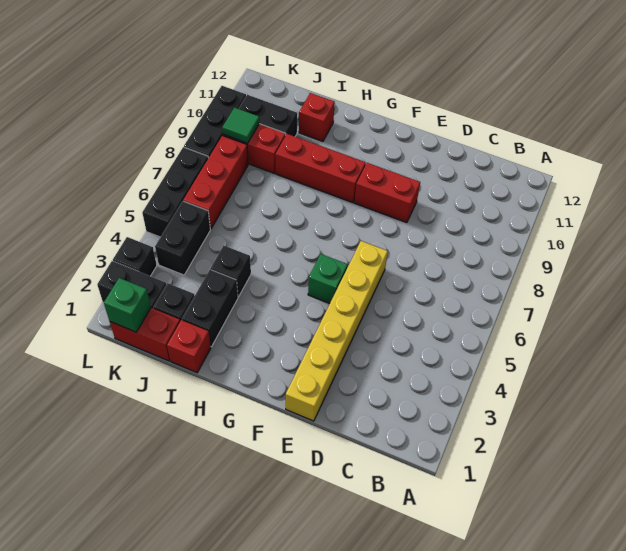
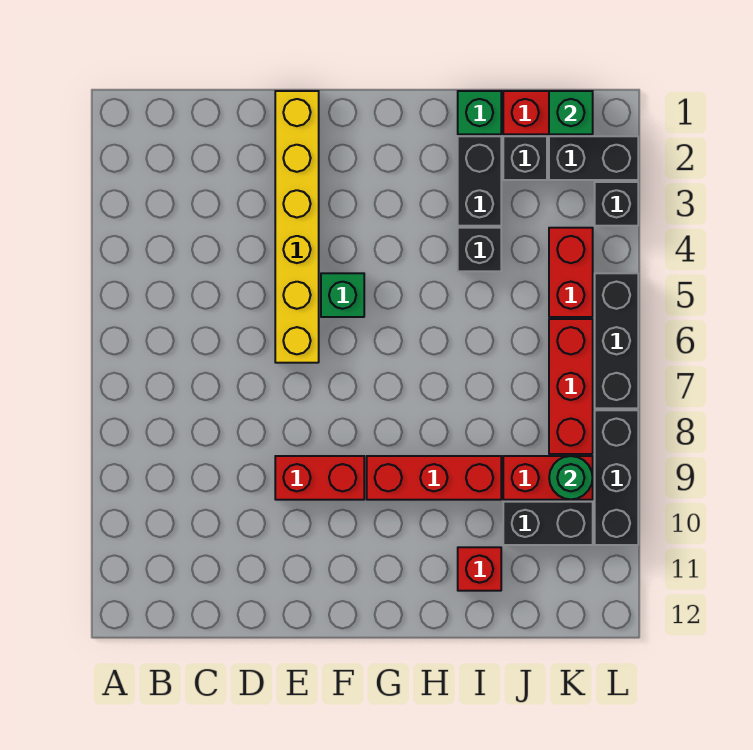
red 1x1 brick [167,320,211,373] -> green 1x1 brick [458,91,501,134]
black 1x2 brick [155,201,210,275] -> red 1x2 brick [549,228,593,317]
green 1x1 tile [222,108,259,143] -> green 1x1 round brick [549,456,593,500]

